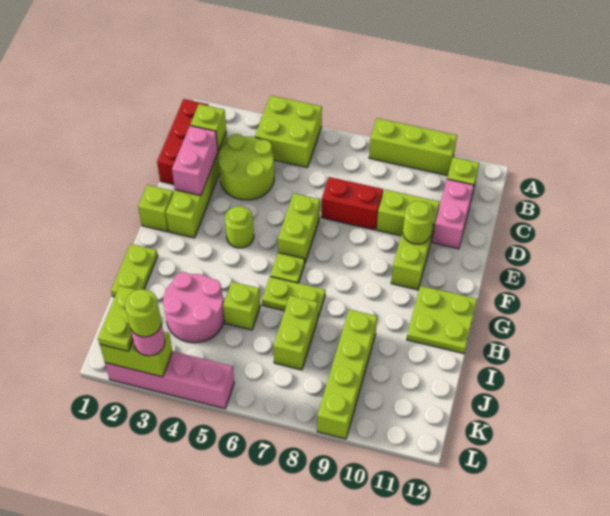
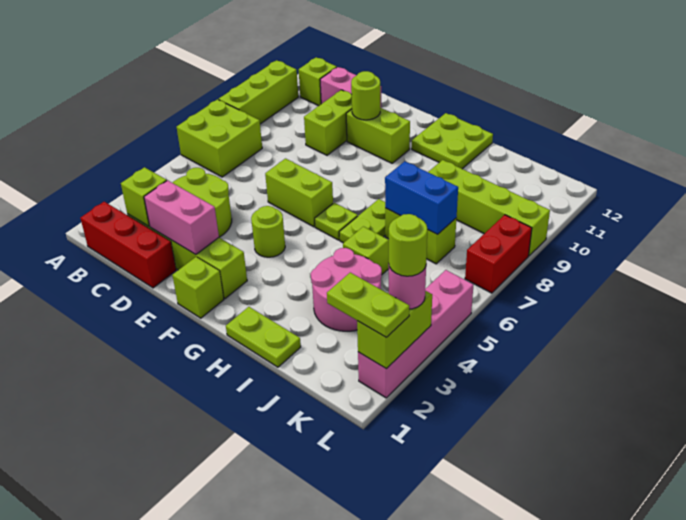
lime 2x2 brick [255,95,322,167] -> lime 2x2 brick moved to [177,99,262,177]
red 1x2 brick [321,177,383,230] -> red 1x2 brick moved to [465,215,532,293]
none -> blue 1x2 brick [385,161,458,234]

